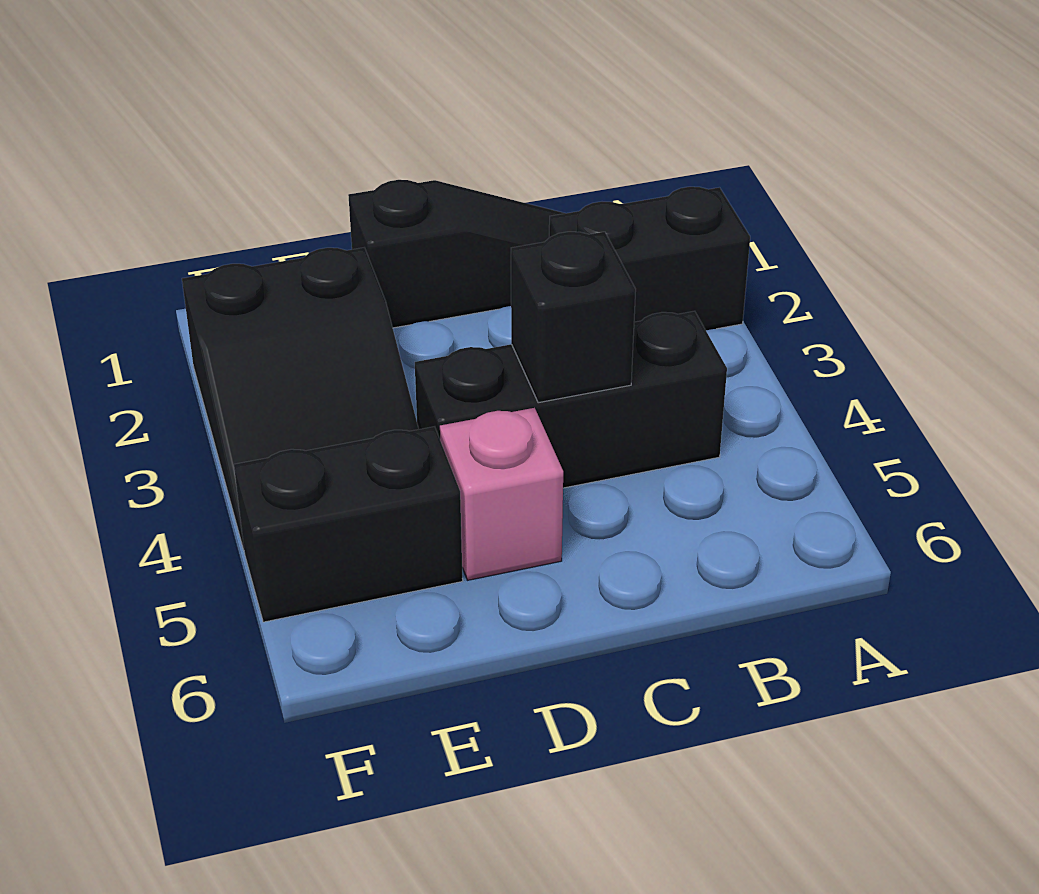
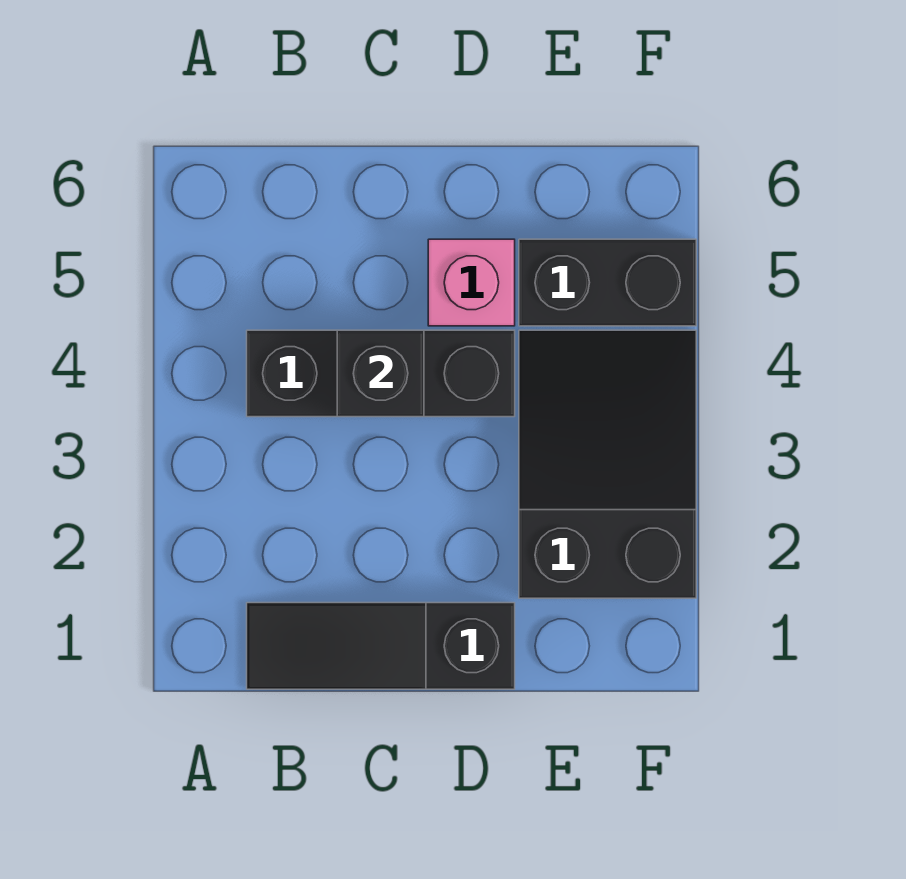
black 1x2 brick [549,187,750,330] -> none

